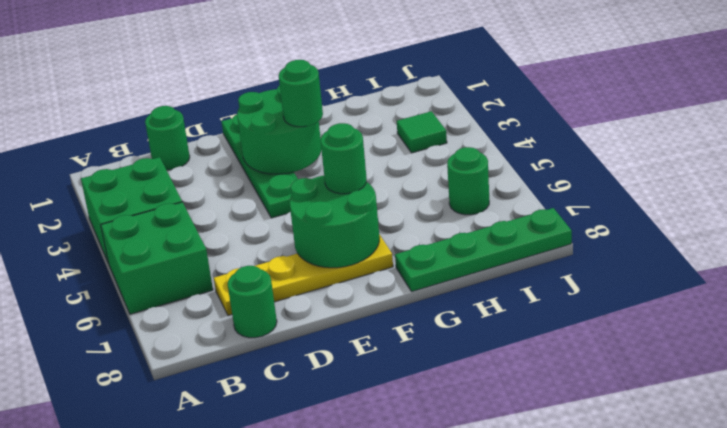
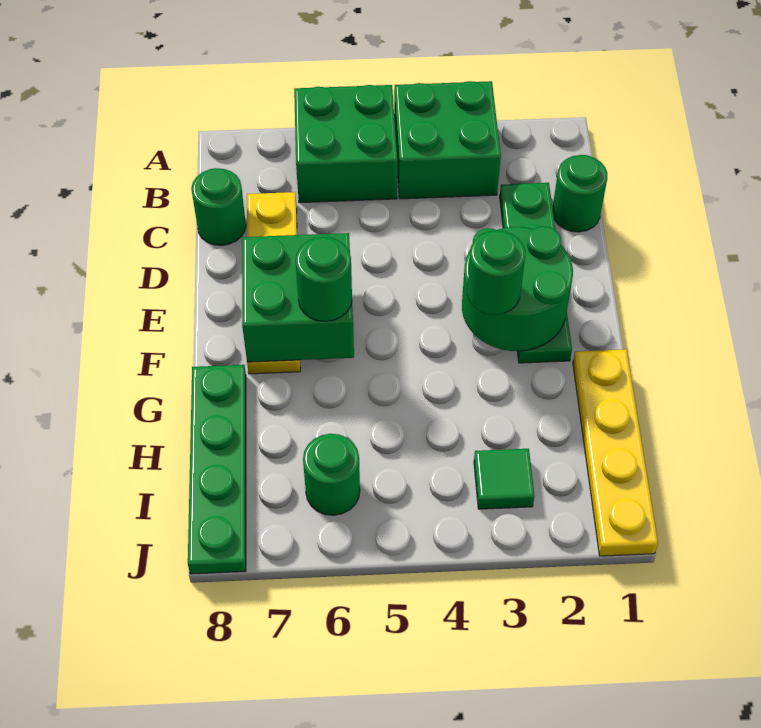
green 1x4 plate [221,115,298,218] -> green 1x4 plate turned to [500,183,572,363]
green 2x2 round brick [290,175,379,268] -> green 2x2 brick [242,233,354,362]
none -> yellow 1x4 plate [573,349,658,556]

